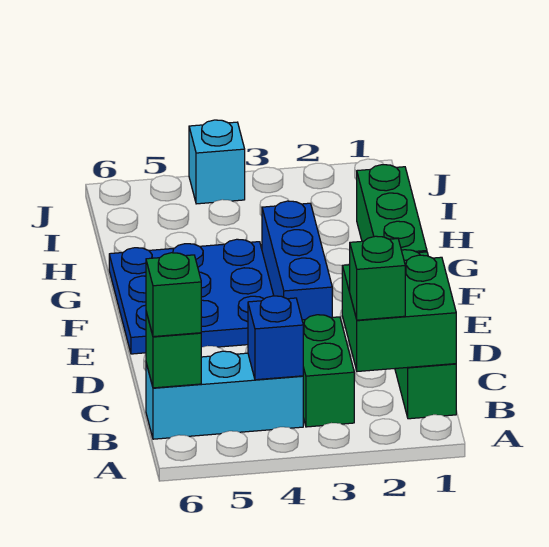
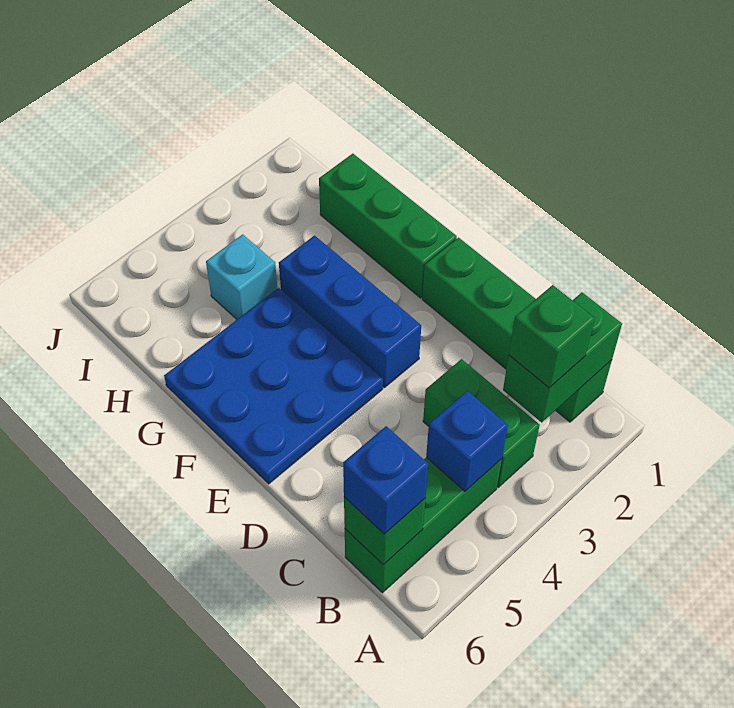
green 2x2 brick [342,255,456,372] -> green 1x2 brick [503,293,622,422]
cyan 1x3 brick [146,351,303,439] -> green 1x3 brick [345,457,502,593]
green 1x1 brick [146,253,201,337] -> blue 1x1 brick [343,426,428,534]
cyan 1x1 brick [189,120,245,204] -> cyan 1x1 brick moved to [206,234,277,319]

